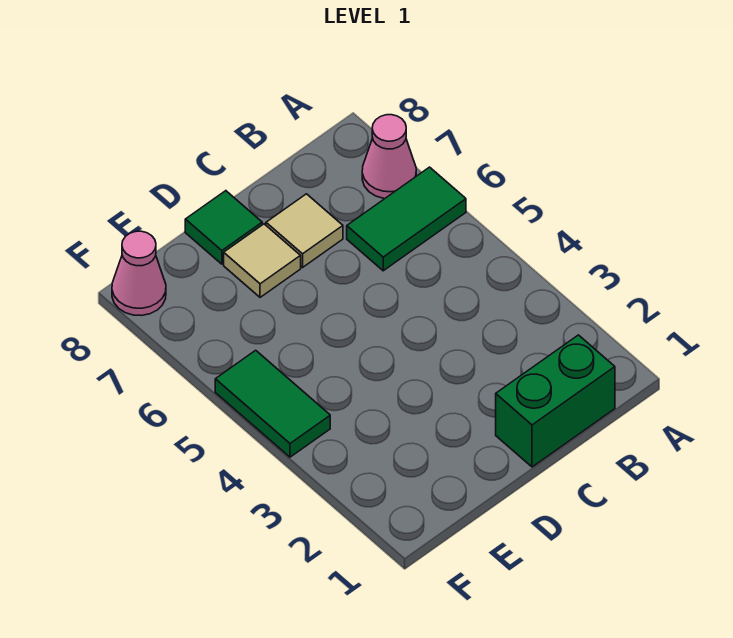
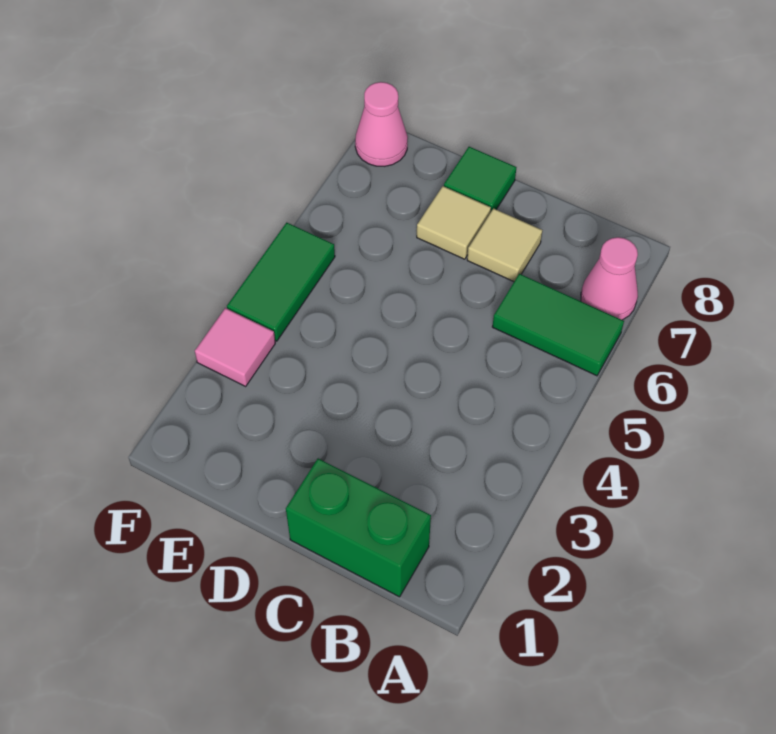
none -> pink 1x1 tile [195,308,275,386]

